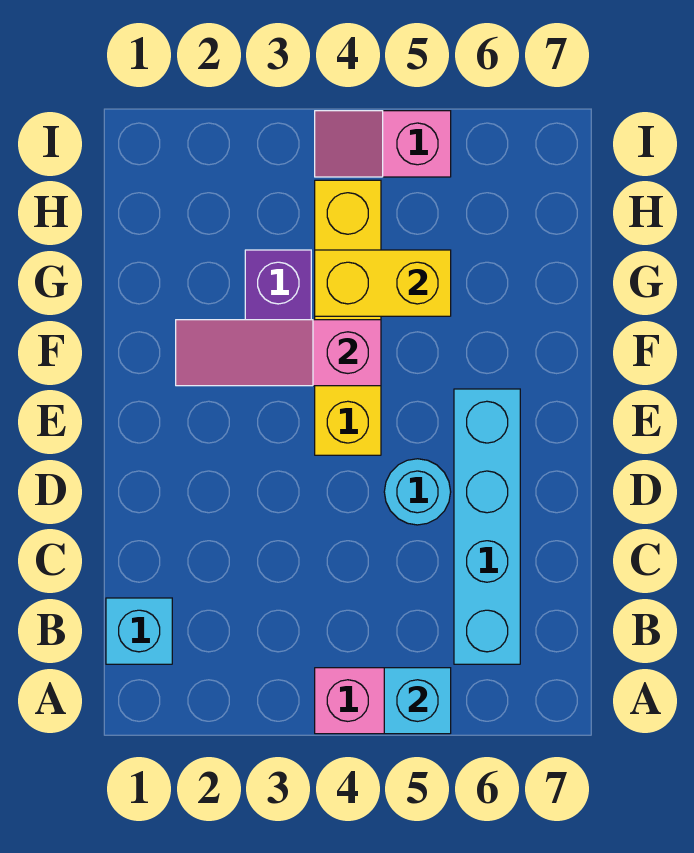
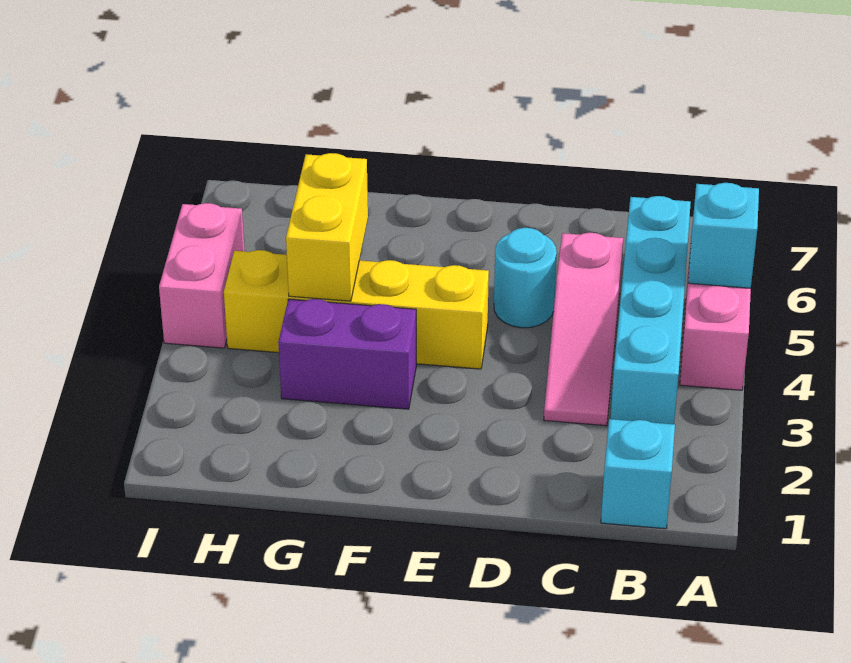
cyan 1x4 brick [454,389,520,664] -> cyan 1x4 brick turned to [611,196,691,424]
pink 1x3 slope [176,320,381,386] -> pink 1x3 slope moved to [544,233,623,426]
pink 1x2 slope [315,111,451,177] -> pink 1x2 brick [159,203,245,348]

